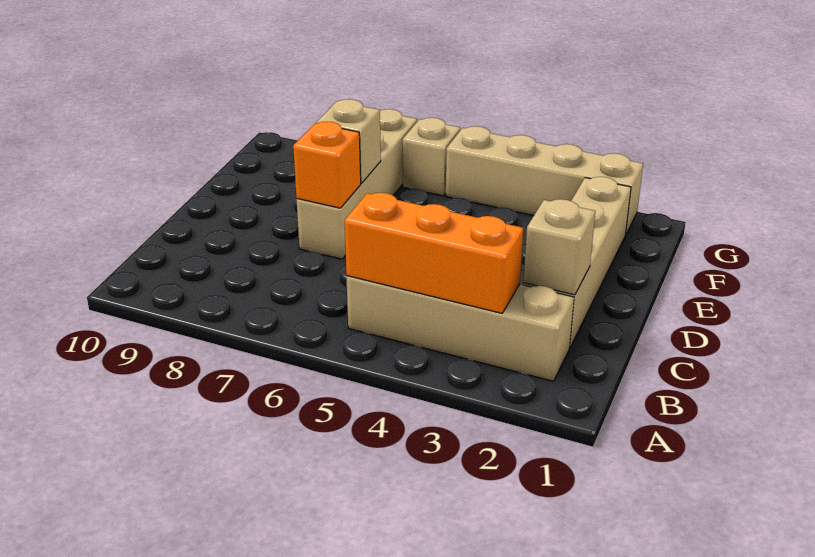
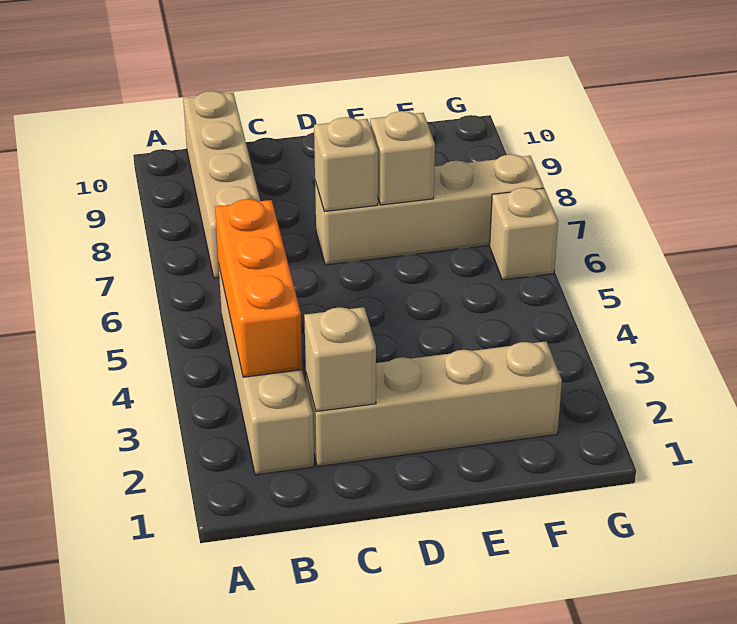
orange 1x1 brick [293,121,361,208] -> tan 1x1 brick [314,117,378,212]
tan 1x4 brick [446,126,643,235] -> tan 1x4 brick moved to [183,91,260,278]

